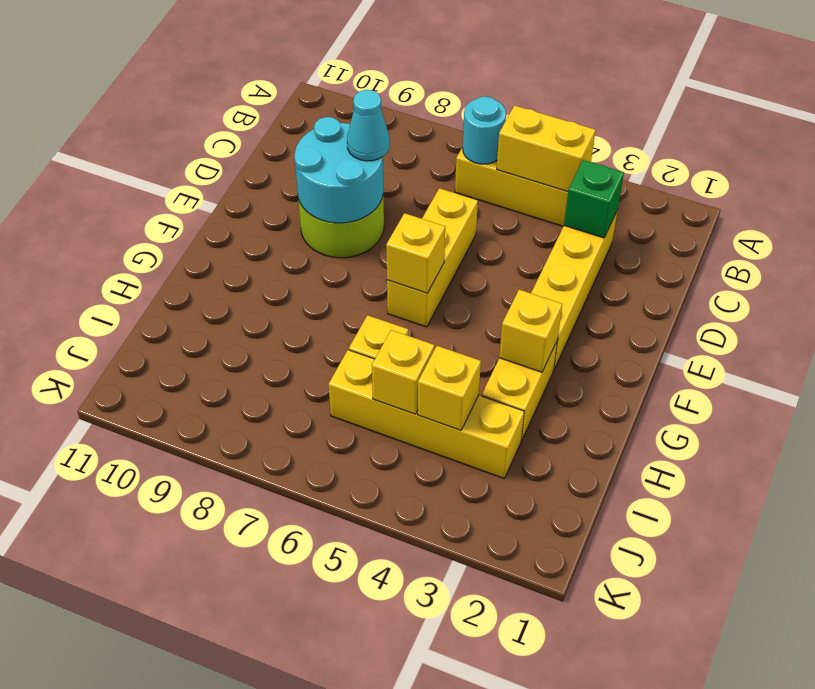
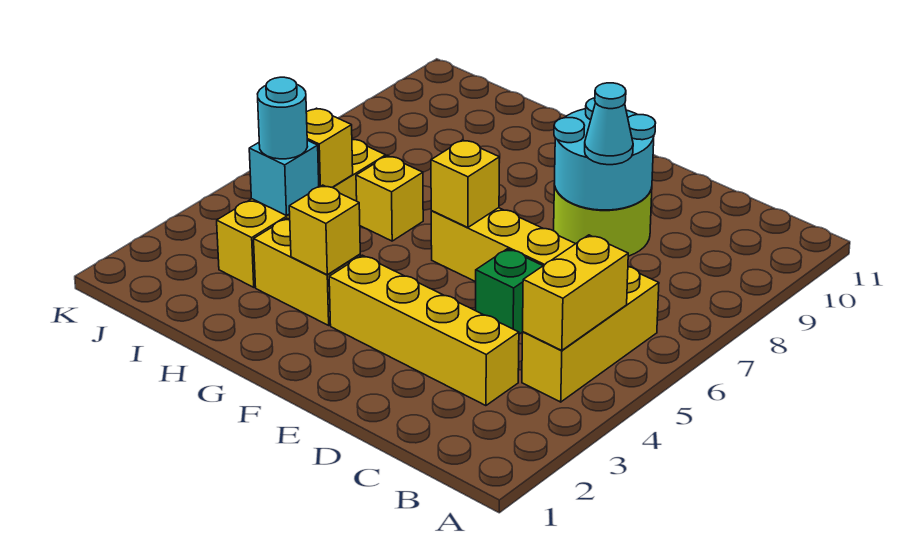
cyan 1x1 round brick [463,96,506,164] -> cyan 1x1 round brick moved to [258,77,308,159]
green 1x1 brick [564,160,624,238] -> green 1x1 brick moved to [476,249,543,334]
yellow 1x1 brick [418,346,481,430] -> cyan 1x1 brick [249,140,319,216]

